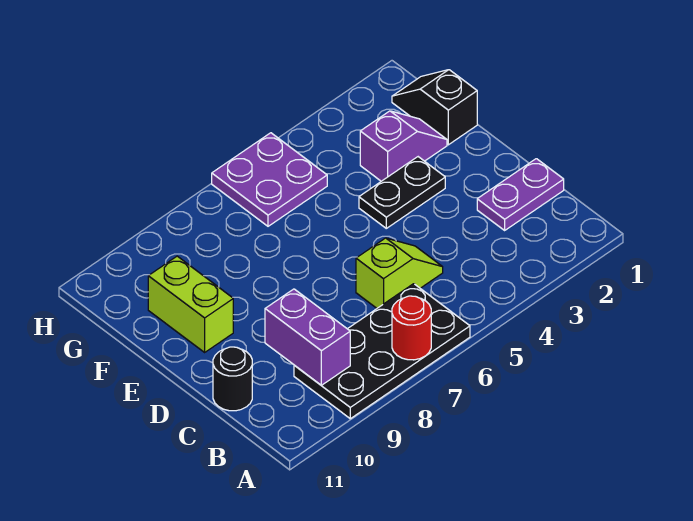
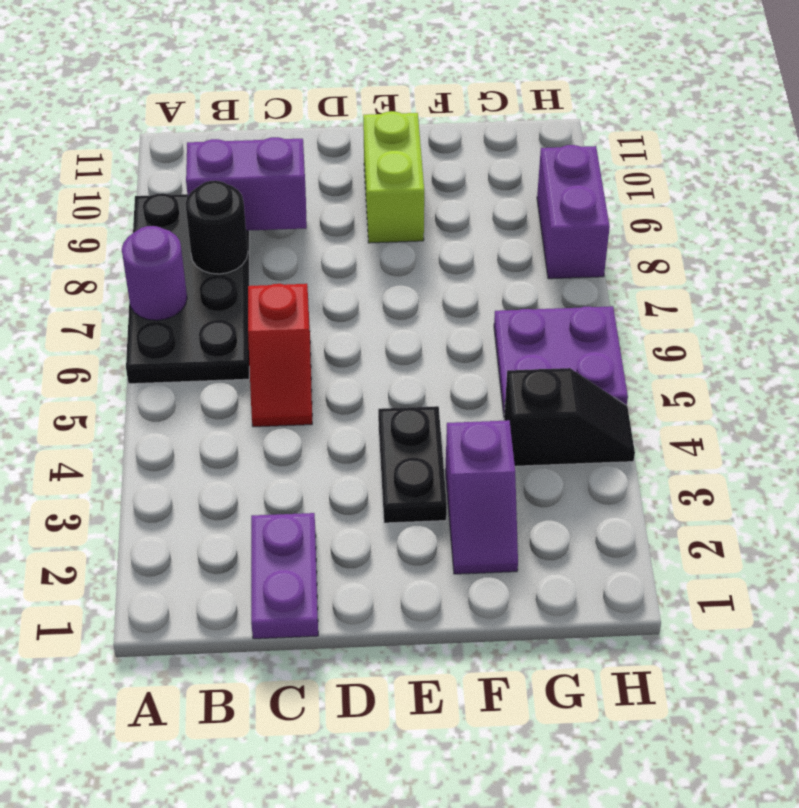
red 1x1 round brick [392,296,431,360] -> purple 1x1 round brick [122,226,187,320]
lime 1x2 slope [356,238,443,308] -> red 1x2 slope [248,284,312,427]
black 1x1 round brick [213,347,252,411] -> black 1x1 round brick moved to [185,181,248,274]
lime 1x2 brick [148,256,233,352] -> lime 1x2 brick turned to [363,111,424,243]
black 1x2 slope [392,70,477,145] -> black 1x2 slope moved to [504,368,635,466]
none -> purple 1x2 brick [537,145,610,279]

